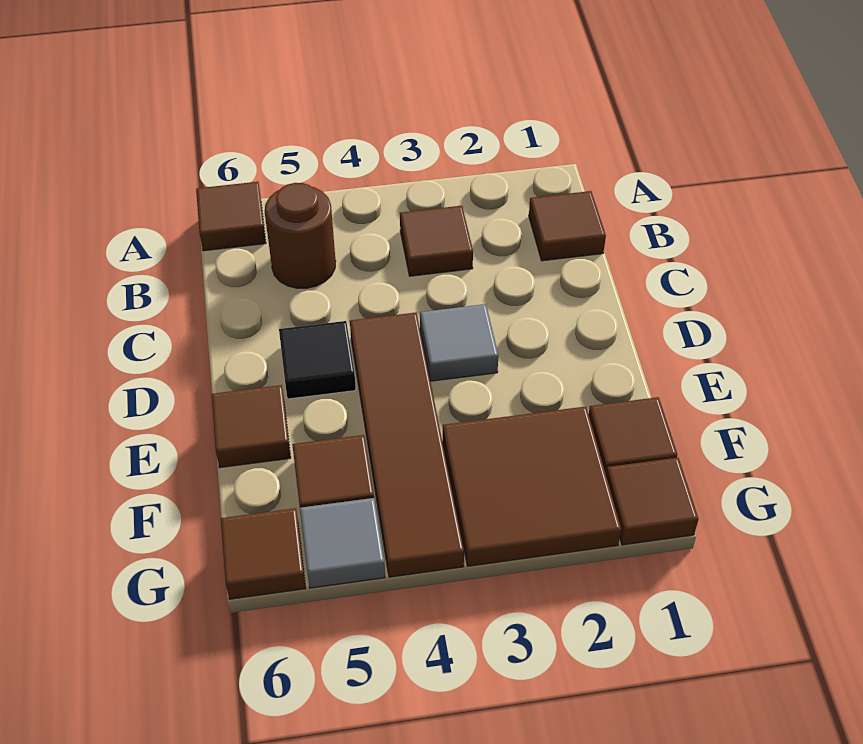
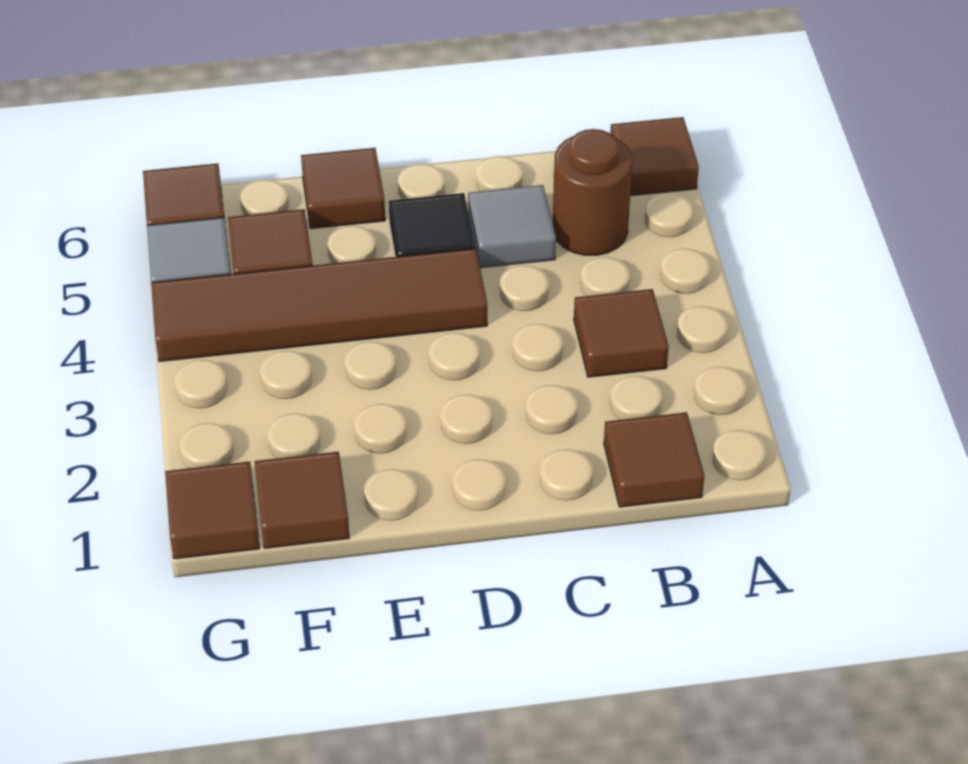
grey 1x1 tile [420,304,498,381] -> grey 1x1 tile moved to [468,185,556,268]
brown 2x2 tile [443,407,621,566] -> none

